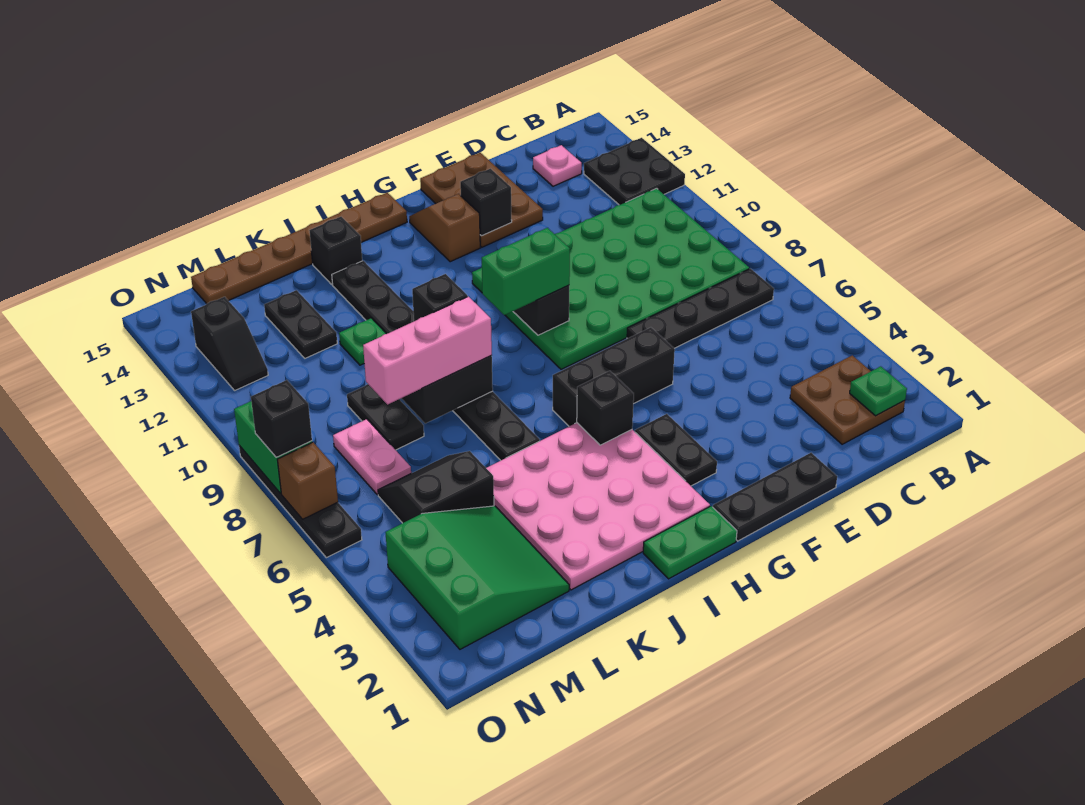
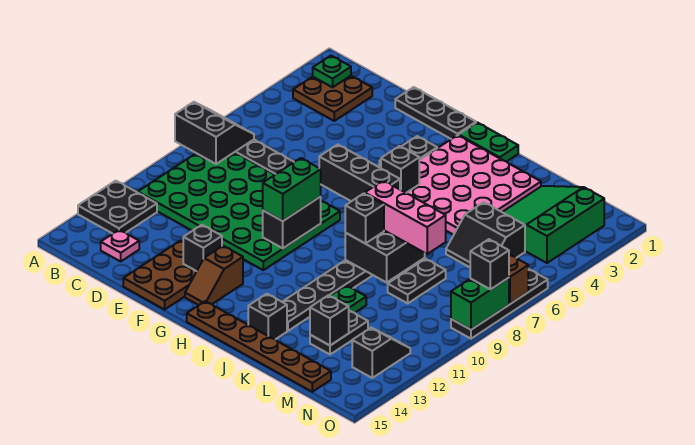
none -> black 2x2 slope [175,102,254,164]
green 1x2 brick [482,228,570,315] -> green 1x2 brick turned to [263,158,321,221]
none -> black 1x1 brick [310,295,349,345]
pink 1x2 plate [333,419,411,495] -> none

